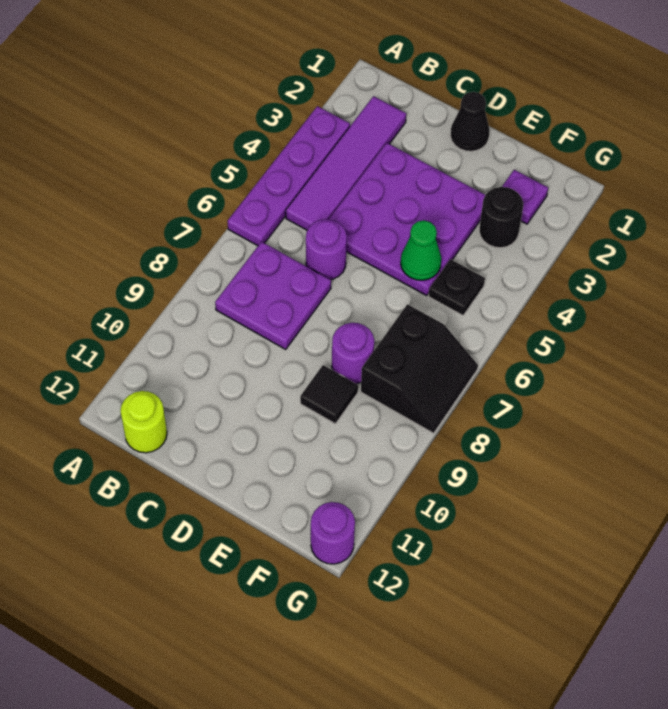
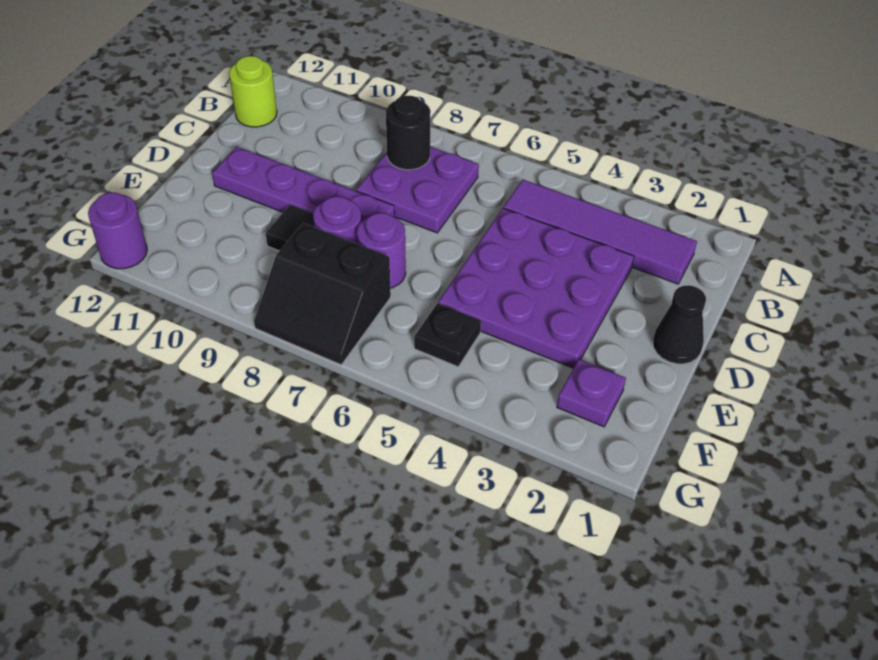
purple 1x4 plate [228,106,350,246] -> purple 1x4 plate moved to [212,147,395,222]
purple 1x1 round brick [306,219,347,280] -> purple 1x1 round brick moved to [357,213,406,288]
green 1x1 cone [401,220,441,280] -> none
black 1x1 round brick [479,187,523,248] -> black 1x1 round brick moved to [386,96,431,170]

